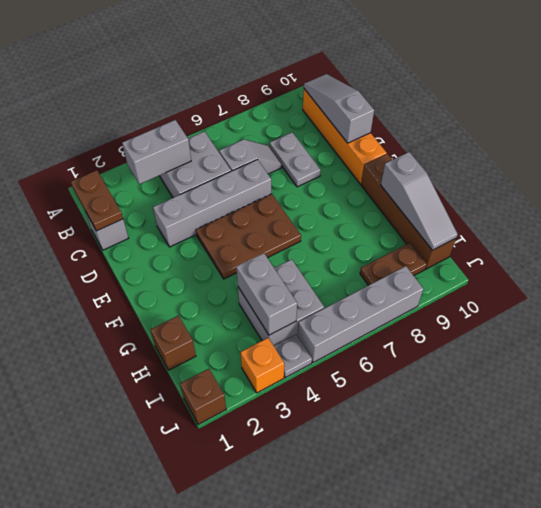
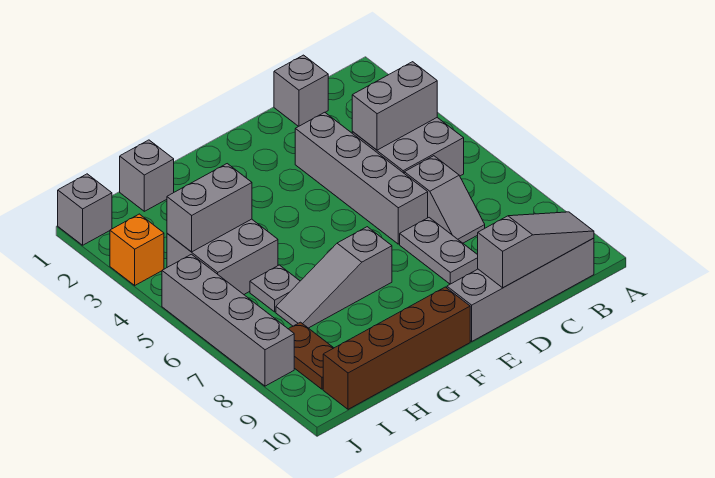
brown 1x2 plate [71,170,123,231] -> none
grey 1x2 brick [122,120,191,184] -> grey 1x2 brick turned to [352,62,437,150]
orange 1x4 brick [303,89,387,184] -> grey 1x4 brick [447,238,594,341]
grey 1x2 plate [270,132,321,187] -> grey 1x2 plate turned to [400,218,478,284]
brown 2x3 plate [196,194,301,279] -> none
grey 1x3 slope [381,152,458,250] -> grey 1x3 slope moved to [276,227,392,328]
brown 1x1 brick [151,316,196,370] -> grey 1x1 brick [120,140,174,211]
brown 1x1 brick [180,369,226,425] -> grey 1x1 brick [58,174,112,245]
grey 1x1 plate [274,334,312,378] -> grey 1x1 plate moved to [250,265,300,312]

